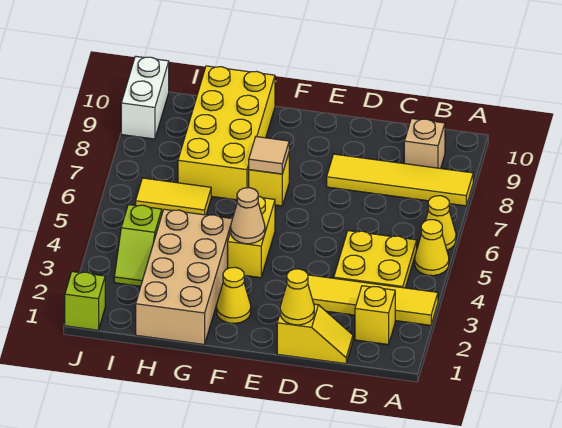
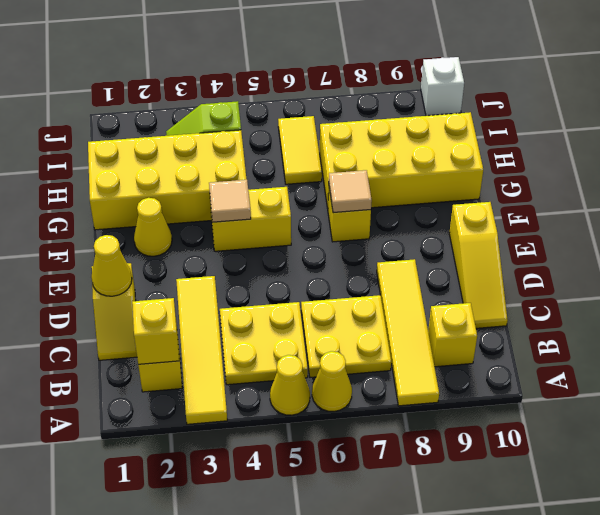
none -> yellow 1x1 brick [132,298,179,364]
none -> yellow 2x2 plate [301,295,391,377]
tan 1x1 brick [404,118,445,168] -> yellow 1x1 brick [428,303,477,367]
none -> yellow 1x3 slope [449,202,508,328]
tan 1x1 cone [231,188,265,244] -> tan 1x1 tile [209,180,251,222]
tan 2x4 brick [136,209,232,345] -> yellow 2x4 brick [88,130,247,230]
lime 1x1 brick [65,272,105,330] -> none
white 1x2 brick [121,56,169,139] -> white 1x1 brick [421,57,464,116]

